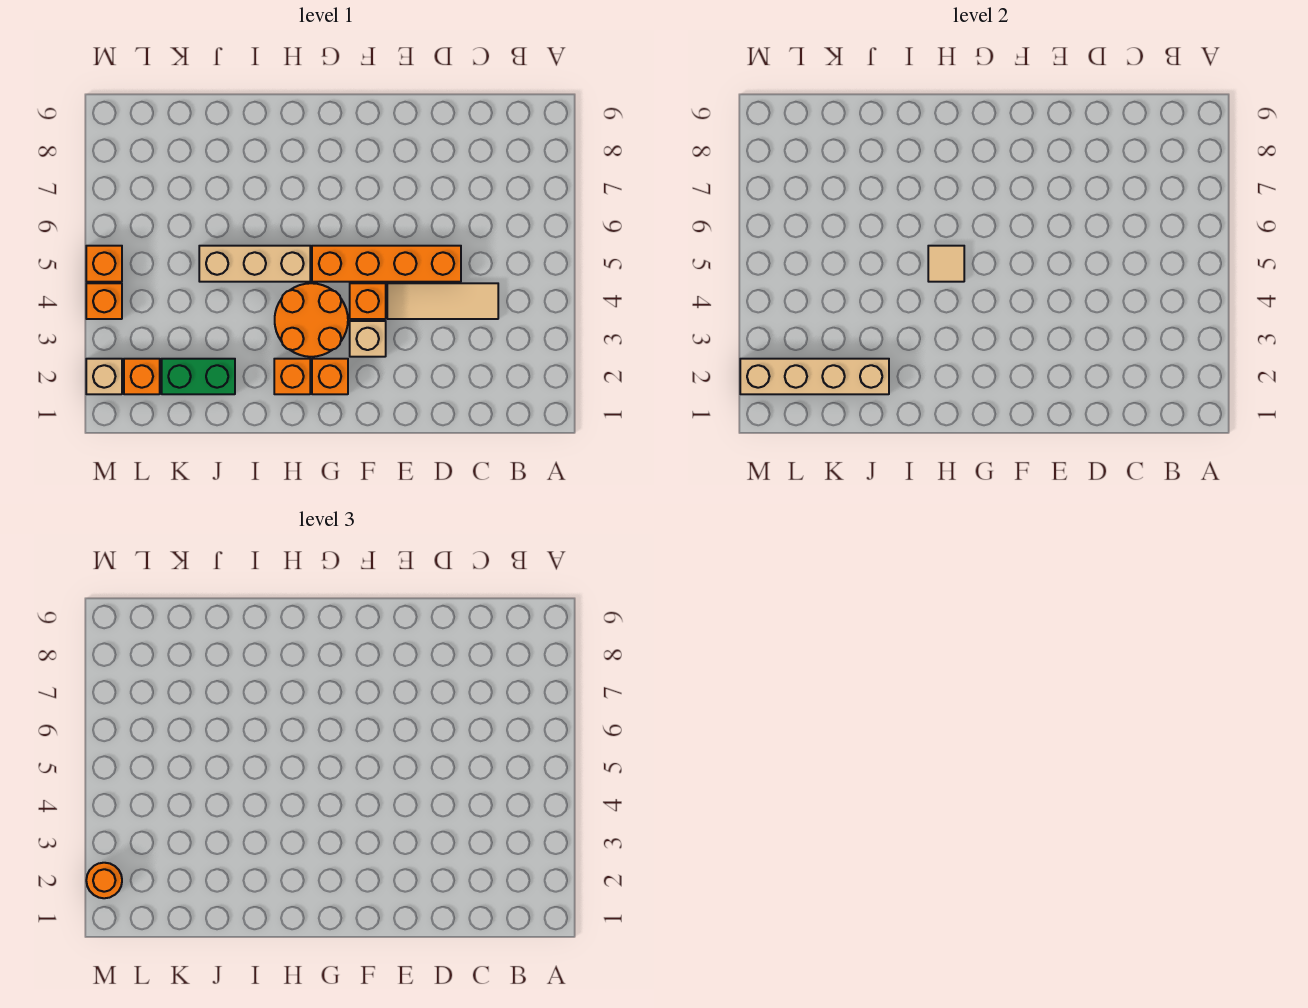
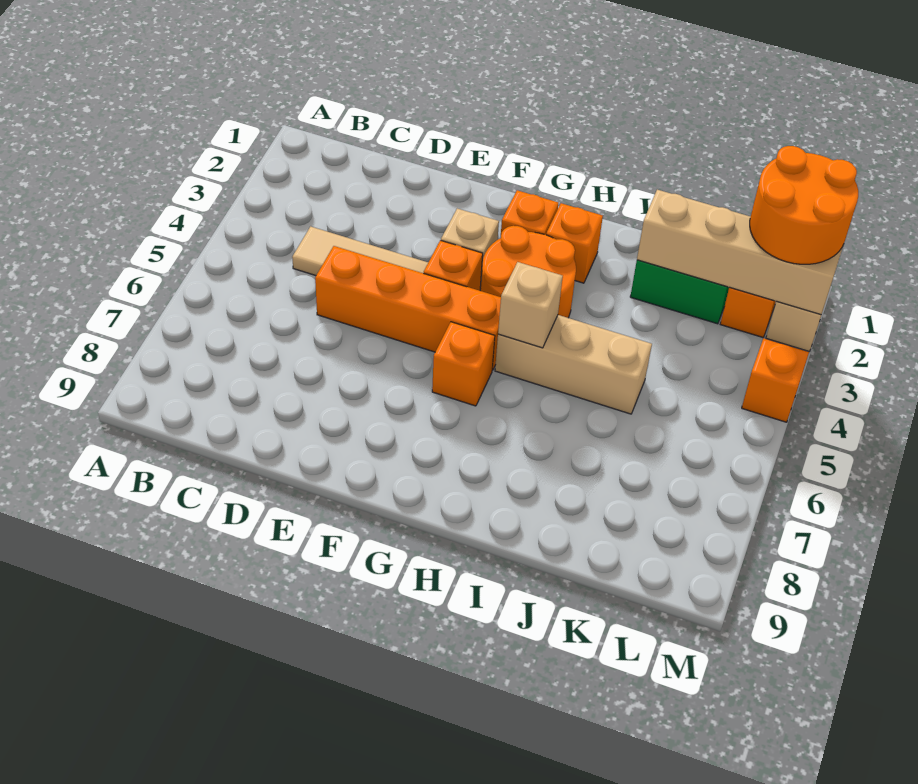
tan 1x1 tile [928,246,964,282] -> tan 1x1 brick [498,262,563,348]
orange 1x1 round brick [86,863,122,898] -> orange 2x2 round brick [750,146,858,264]
orange 1x1 brick [86,246,122,282] -> orange 1x1 brick moved to [432,322,495,406]

